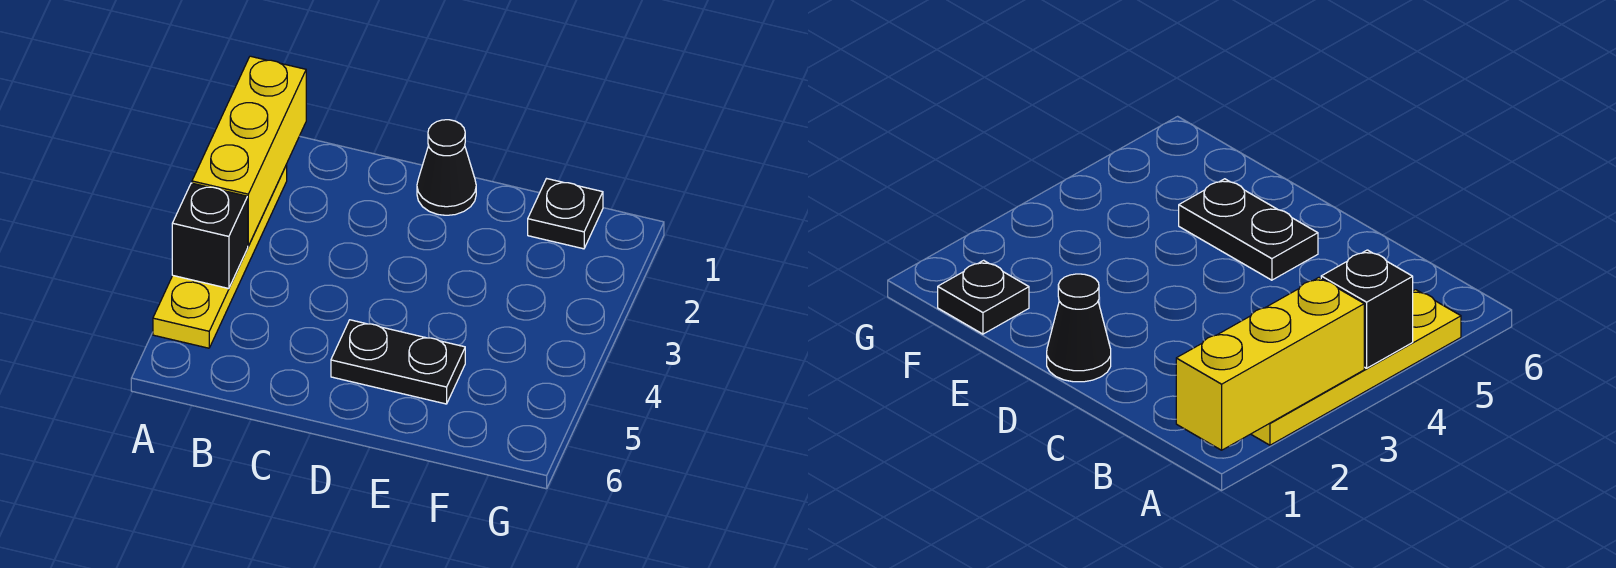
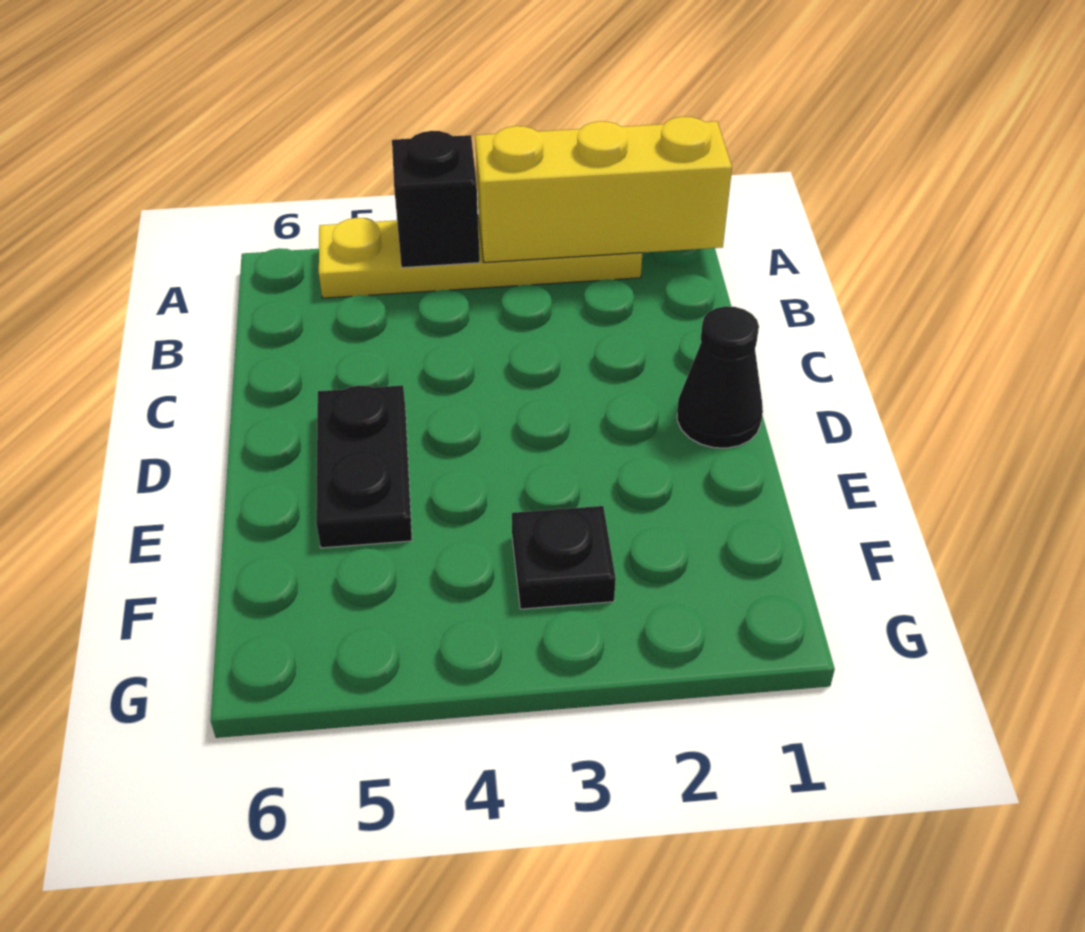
black 1x1 plate [528,179,603,249] -> black 1x1 plate moved to [512,506,616,609]

